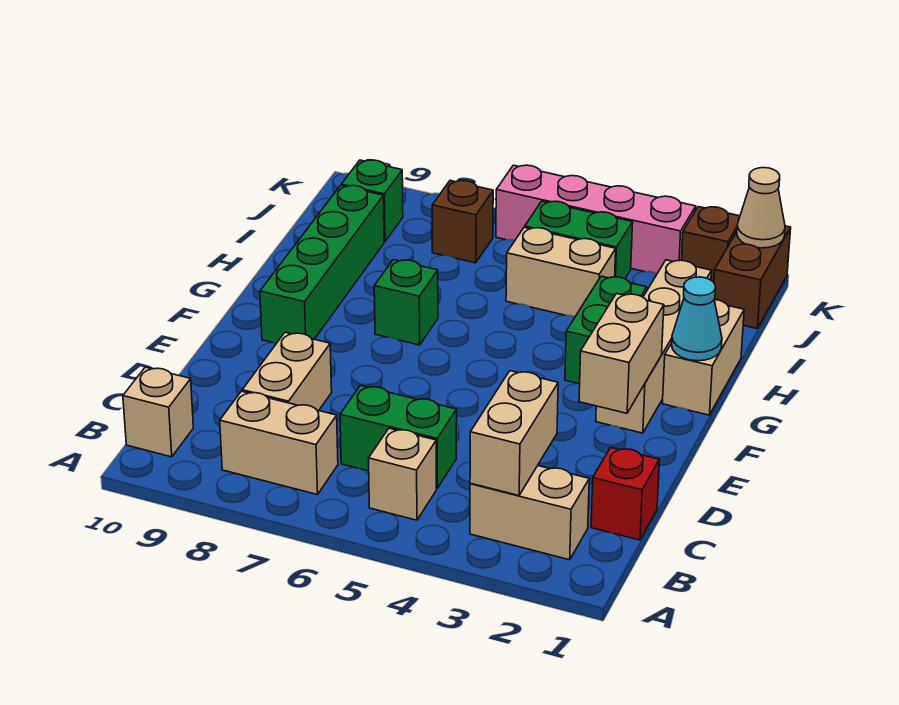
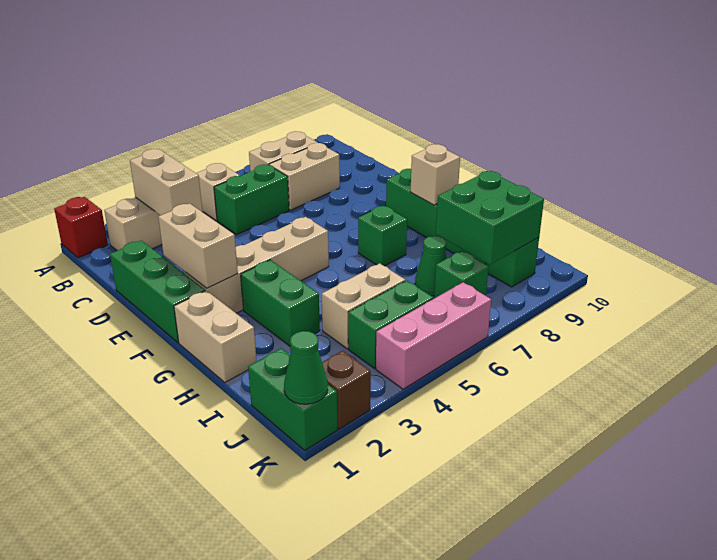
tan 1x1 brick [123,367,193,457] -> tan 1x1 brick moved to [411,144,460,205]
red 1x1 brick [591,447,659,540] -> red 1x1 brick moved to [54,197,108,258]
tan 1x2 brick [242,332,332,411] -> tan 1x2 brick turned to [269,143,340,210]
none -> green 1x3 brick [110,240,205,343]
tan 1x4 brick [596,260,711,433] -> tan 1x4 brick turned to [185,217,329,313]
cyan 1x1 cone [672,277,722,361] -> none
none -> green 1x1 cone [415,236,447,296]
none -> green 2x2 brick [436,171,544,265]
brown 1x2 brick [714,226,791,329] -> green 1x2 brick [248,348,337,450]
brown 1x1 brick [432,181,493,263] -> green 1x1 brick [434,251,489,298]
tan 1x1 cone [737,168,785,248] -> green 1x1 cone [284,331,328,404]
pink 1x4 brick [496,165,696,274] -> pink 1x3 brick [376,282,491,389]

